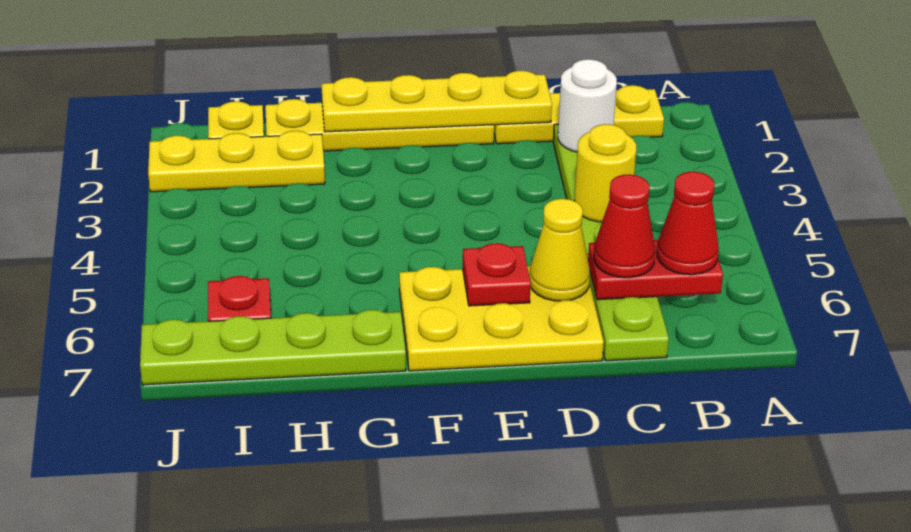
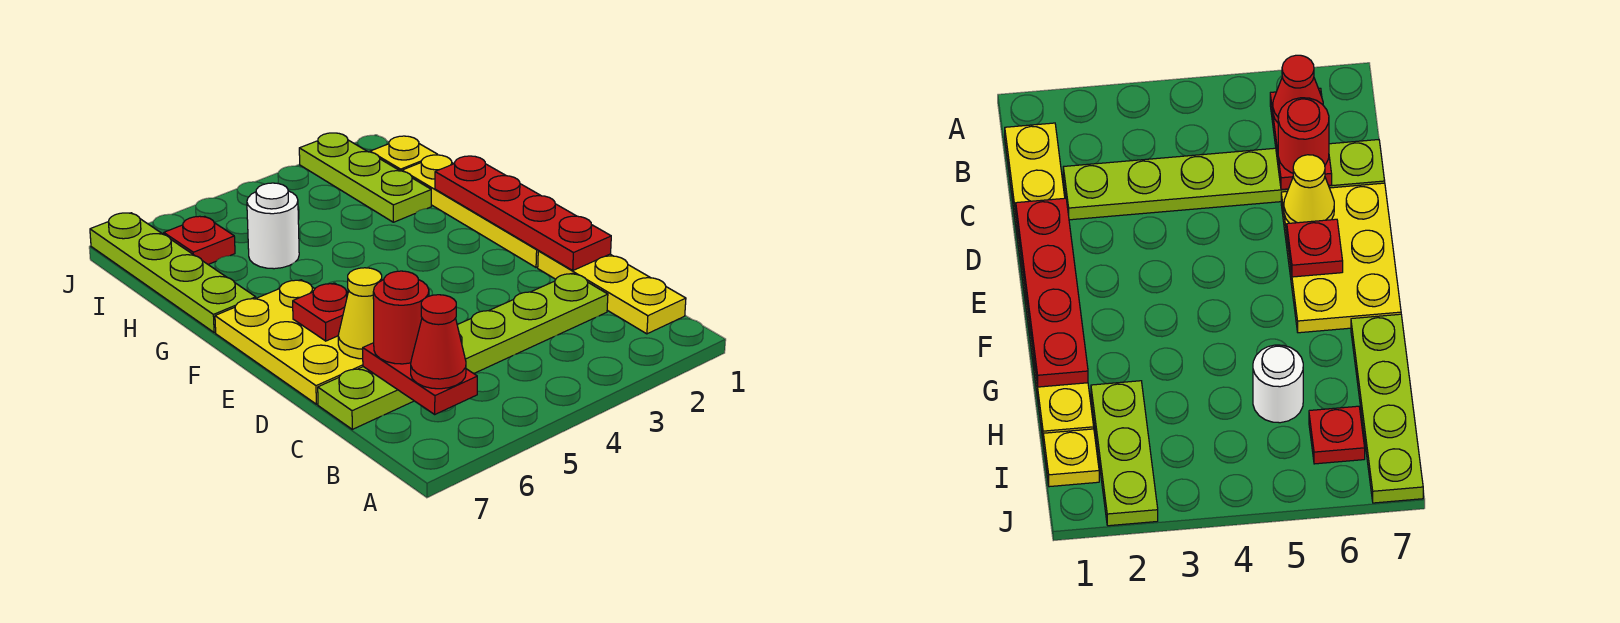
white 1x1 round brick [558,59,617,152] -> white 1x1 round brick moved to [247,183,299,269]
yellow 1x1 round brick [574,124,636,222] -> none
red 1x1 cone [594,174,655,278] -> red 1x1 round brick [373,271,429,364]
yellow 1x4 plate [322,71,552,132] -> red 1x4 plate [435,156,611,270]
yellow 1x3 plate [148,131,325,192] -> lime 1x3 plate [299,133,431,222]

